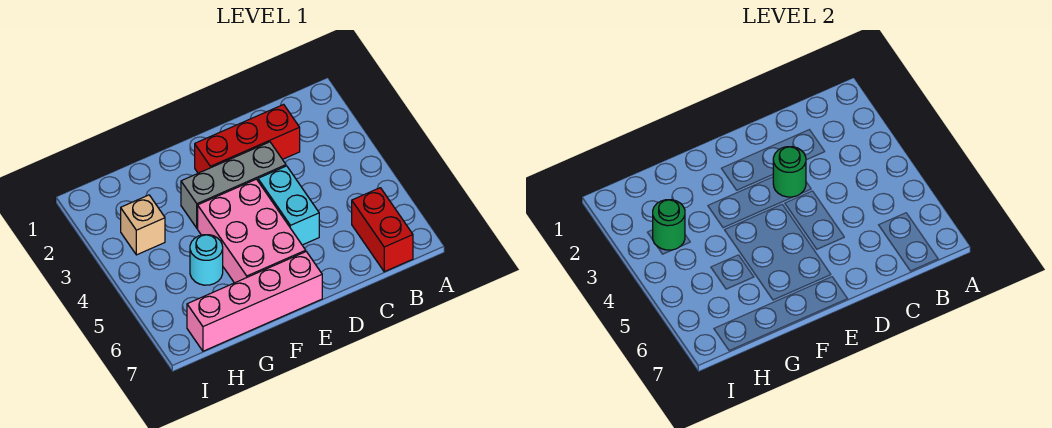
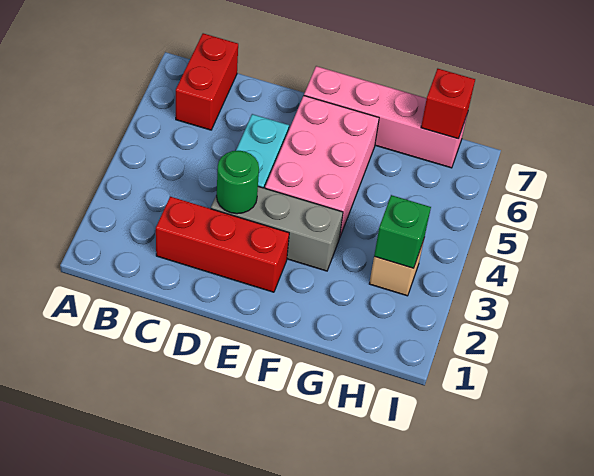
cyan 1x1 round brick [190,235,223,285] -> none
green 1x1 round brick [653,200,685,250] -> green 1x1 brick [374,195,431,268]
none -> red 1x1 brick [421,69,475,139]

